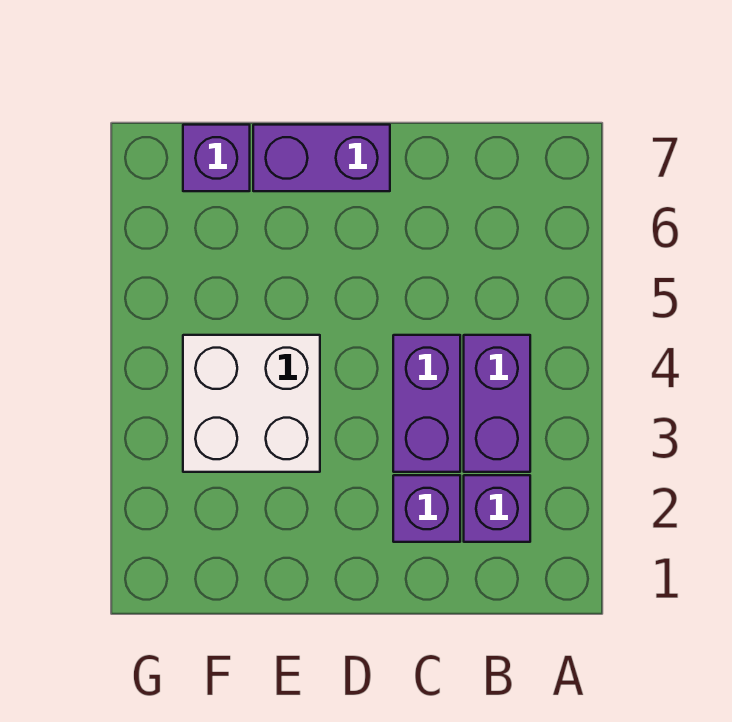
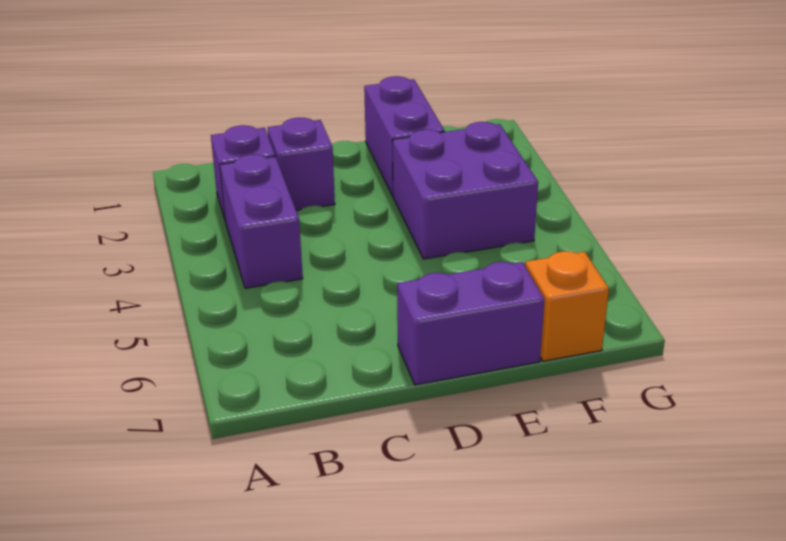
purple 1x2 brick [393,335,460,472] -> purple 1x2 brick moved to [364,76,445,196]
white 2x2 brick [183,335,320,472] -> purple 2x2 brick [392,122,538,259]
purple 1x1 brick [183,125,250,191] -> orange 1x1 brick [525,251,609,361]

